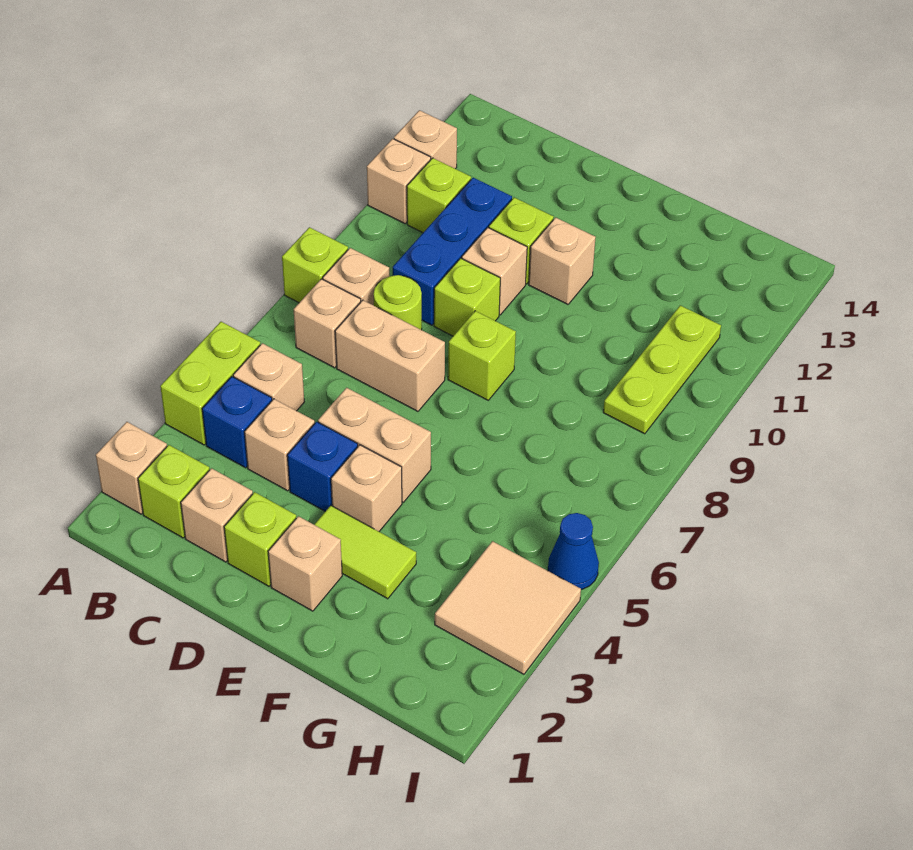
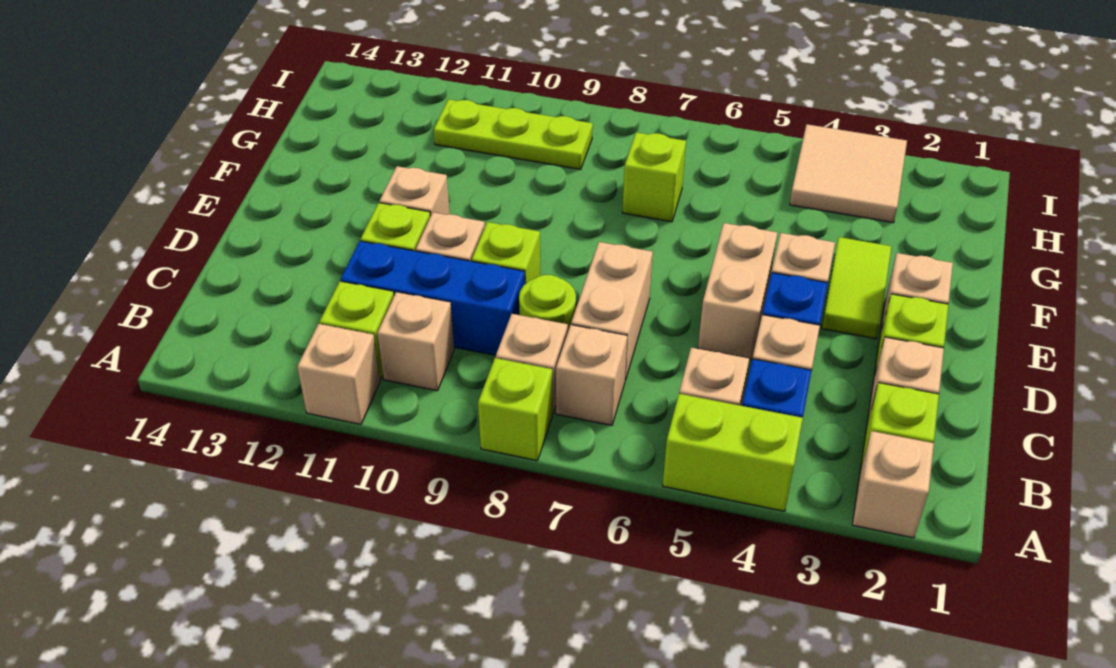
tan 1x1 brick [394,110,457,169] -> tan 1x1 brick moved to [377,292,454,391]
lime 1x1 brick [448,311,516,400] -> lime 1x1 brick moved to [622,132,686,222]
blue 1x1 cone [548,513,599,589] -> none

